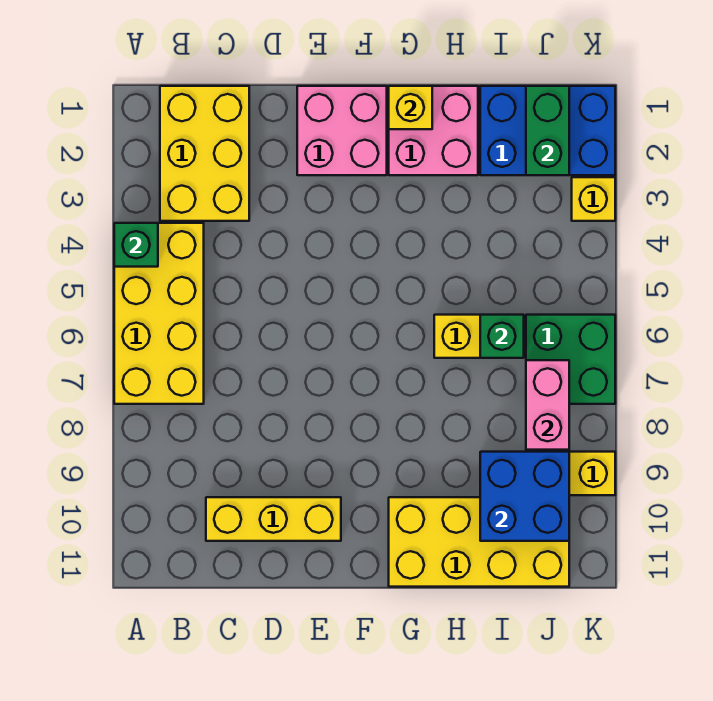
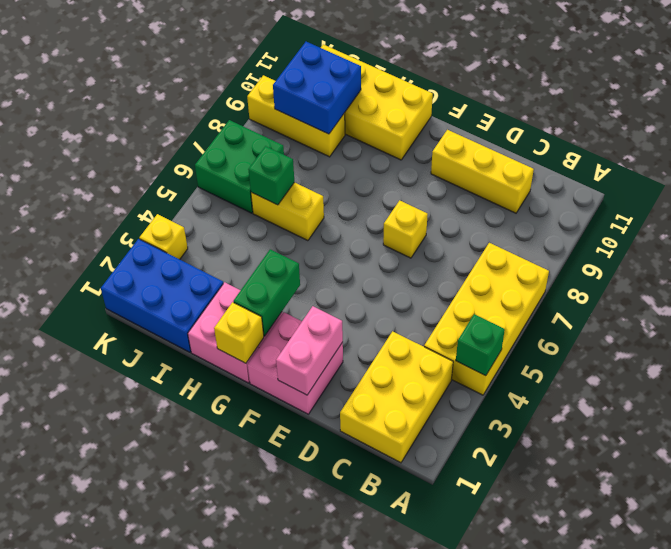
none -> yellow 1x1 brick [383,200,428,258]
green 1x2 brick [526,86,569,175] -> green 1x2 brick moved to [233,249,300,336]
pink 1x2 brick [526,360,569,450] -> pink 1x2 brick moved to [276,306,343,395]

